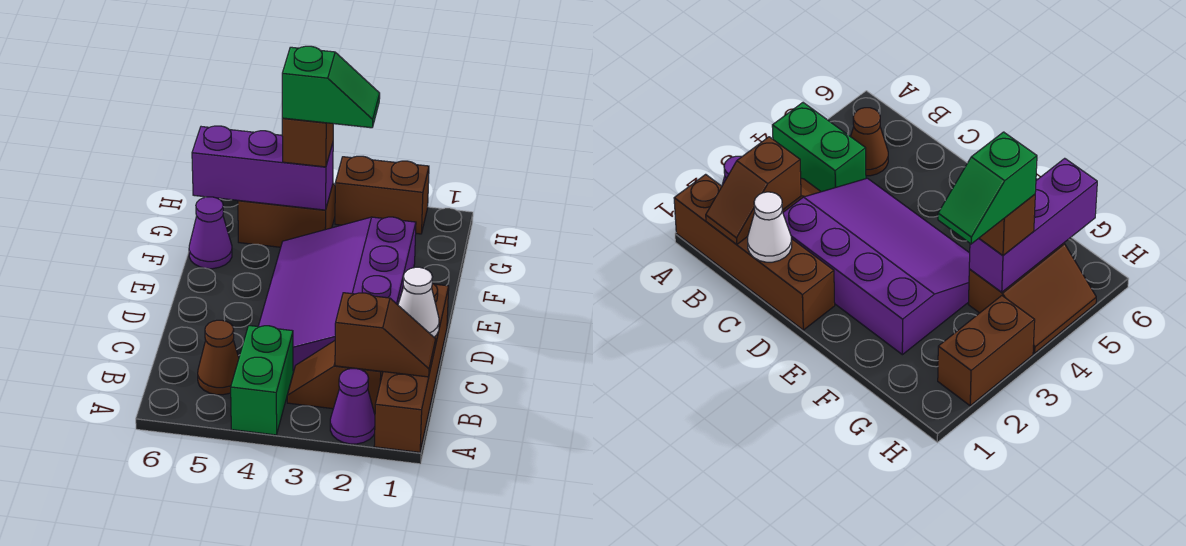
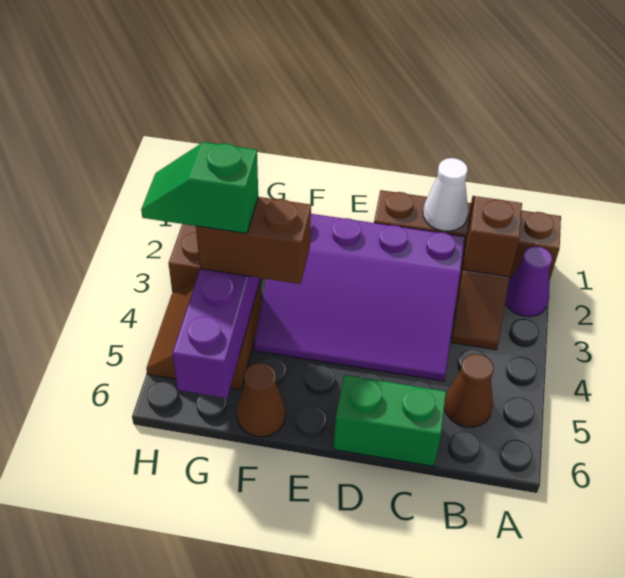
green 1x2 brick [231,326,294,435] -> green 1x2 brick moved to [333,375,446,467]
purple 1x1 cone [189,197,232,269] -> brown 1x1 cone [237,363,285,437]
green 1x2 slope [282,46,380,128] -> green 1x2 slope turned to [141,142,258,234]
brown 1x1 brick [282,118,333,167] -> brown 1x2 brick [196,197,311,284]

